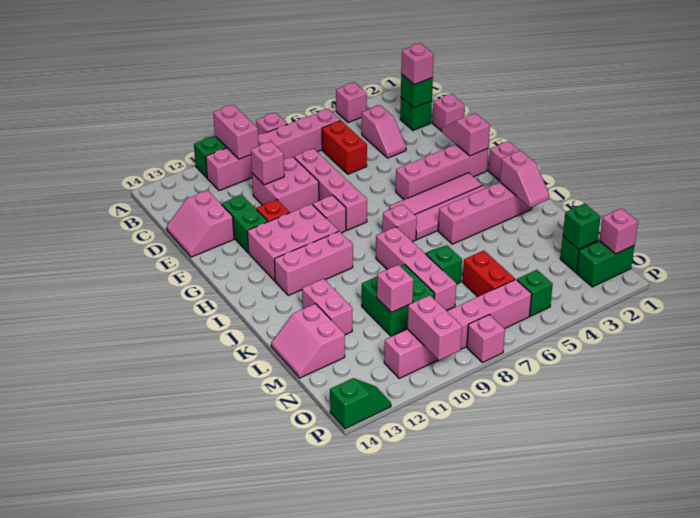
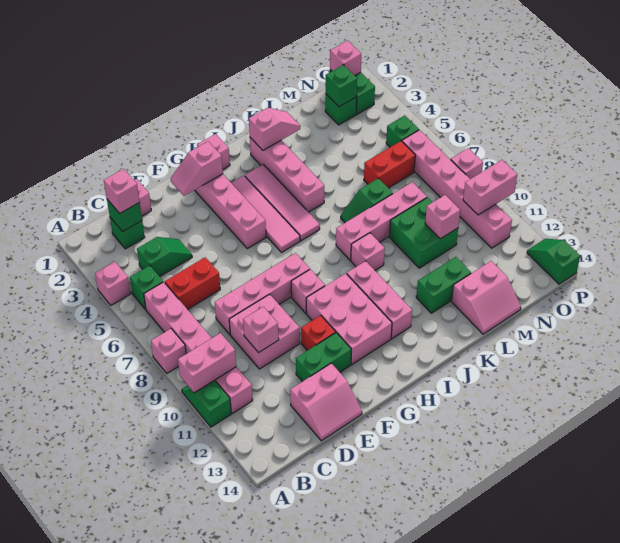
none -> green 1x1 brick [130,265,163,310]
pink 1x2 slope [362,105,406,158] -> green 1x2 slope [137,237,192,277]
pink 1x1 brick [383,204,417,242] -> pink 1x1 brick moved to [351,233,385,270]
pink 1x2 brick [302,279,352,335] -> green 1x2 brick [416,257,471,313]

